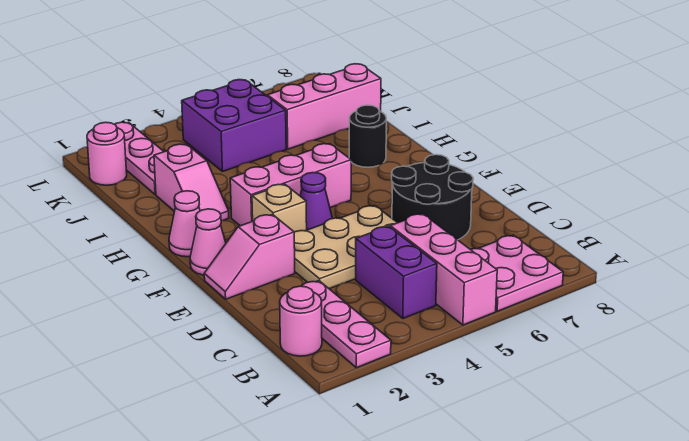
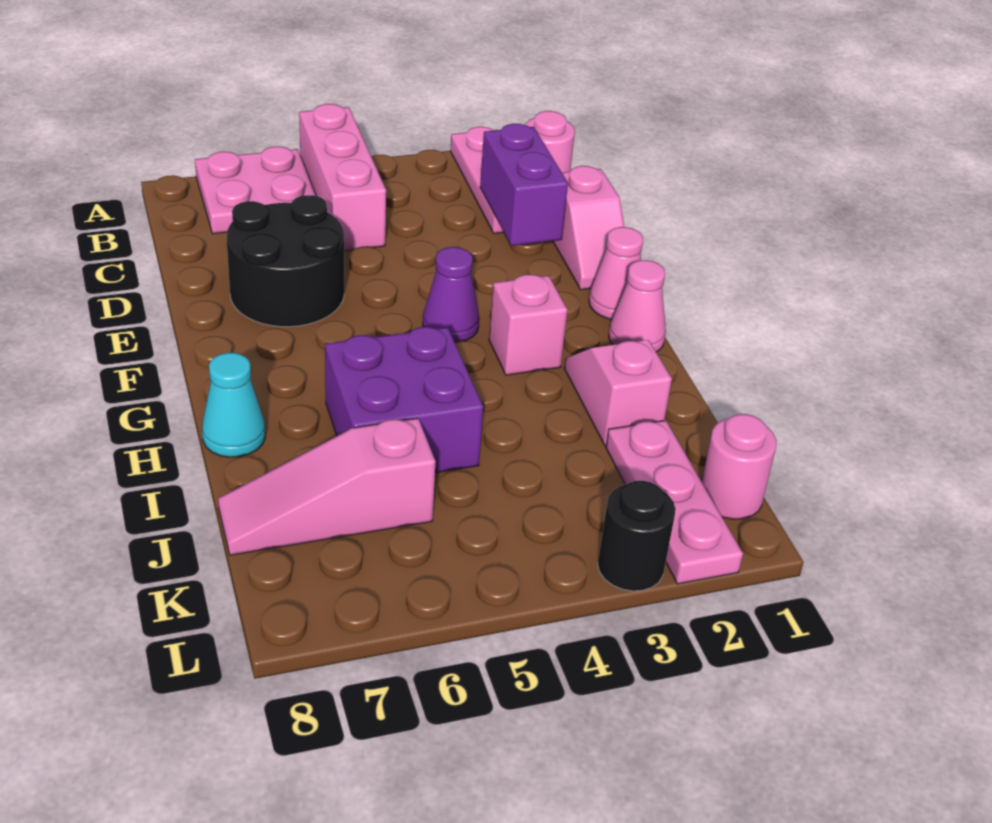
purple 1x2 brick [356,226,437,318] -> purple 1x2 brick moved to [480,124,568,246]
tan 2x3 plate [294,206,397,289] -> none
pink 1x2 slope [204,214,295,299] -> pink 1x2 slope turned to [553,166,624,290]
tan 1x1 brick [252,184,307,232] -> none
pink 1x3 brick [230,144,351,226] -> pink 1x1 brick [489,275,567,375]
black 1x1 round brick [349,105,386,167] -> black 1x1 round brick moved to [598,481,676,591]
none -> cyan 1x1 cone [202,353,265,457]
purple 2x2 brick [182,80,286,172] -> purple 2x2 brick moved to [325,327,483,473]
pink 1x3 brick [267,64,381,149] -> pink 1x3 slope [218,418,436,555]

